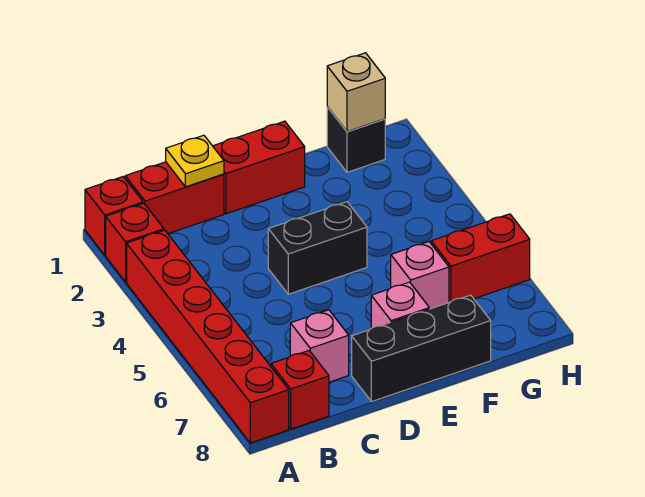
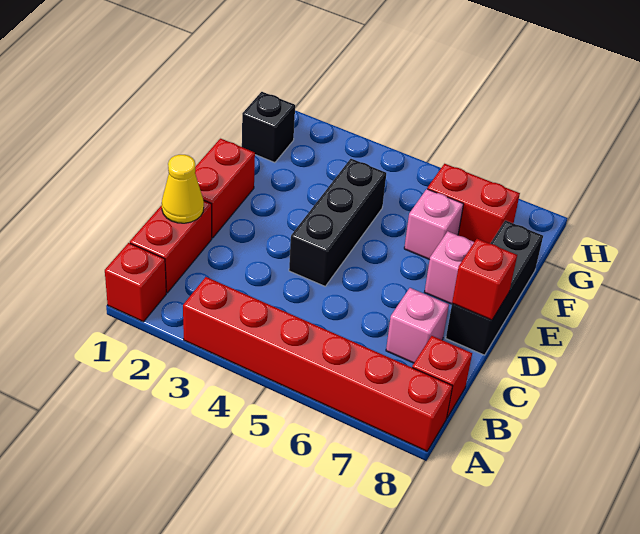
red 1x1 brick [106,203,164,282] -> red 1x1 brick moved to [452,239,517,320]
yellow 1x1 plate [166,135,224,187] -> yellow 1x1 cone [162,155,204,223]
black 1x2 brick [268,202,367,294] -> black 1x3 brick [289,159,386,286]
tan 1x1 brick [327,53,385,132] -> none
red 1x2 brick [431,214,530,302] -> red 1x2 brick turned to [427,164,520,244]

